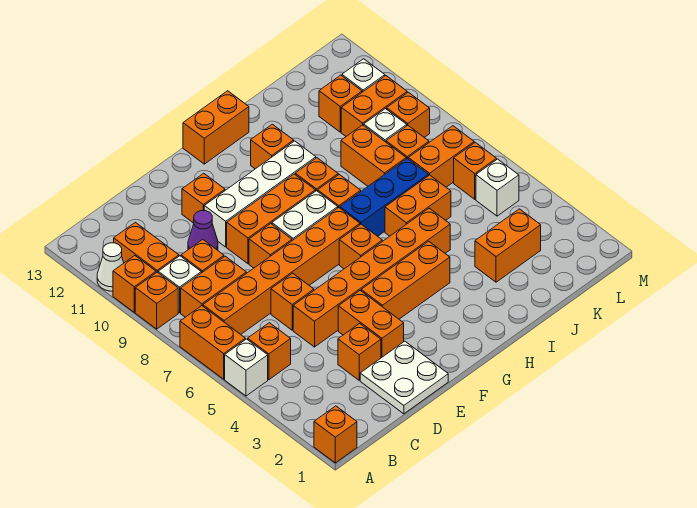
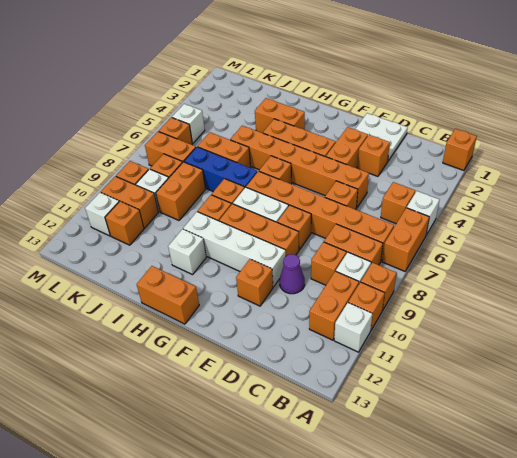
white 1x1 cone [97,243,124,291] -> white 1x1 brick [334,303,372,352]
orange 1x1 brick [251,124,294,169] -> white 1x1 brick [168,229,206,275]
orange 1x2 brick [475,209,541,282] -> orange 1x2 brick moved to [255,98,305,133]

